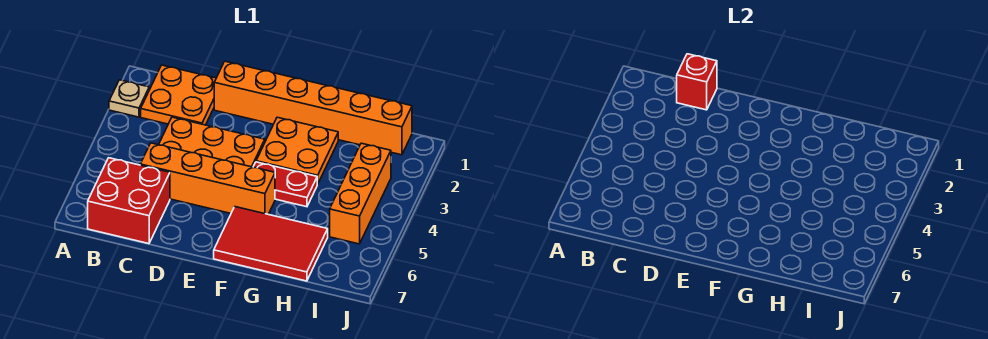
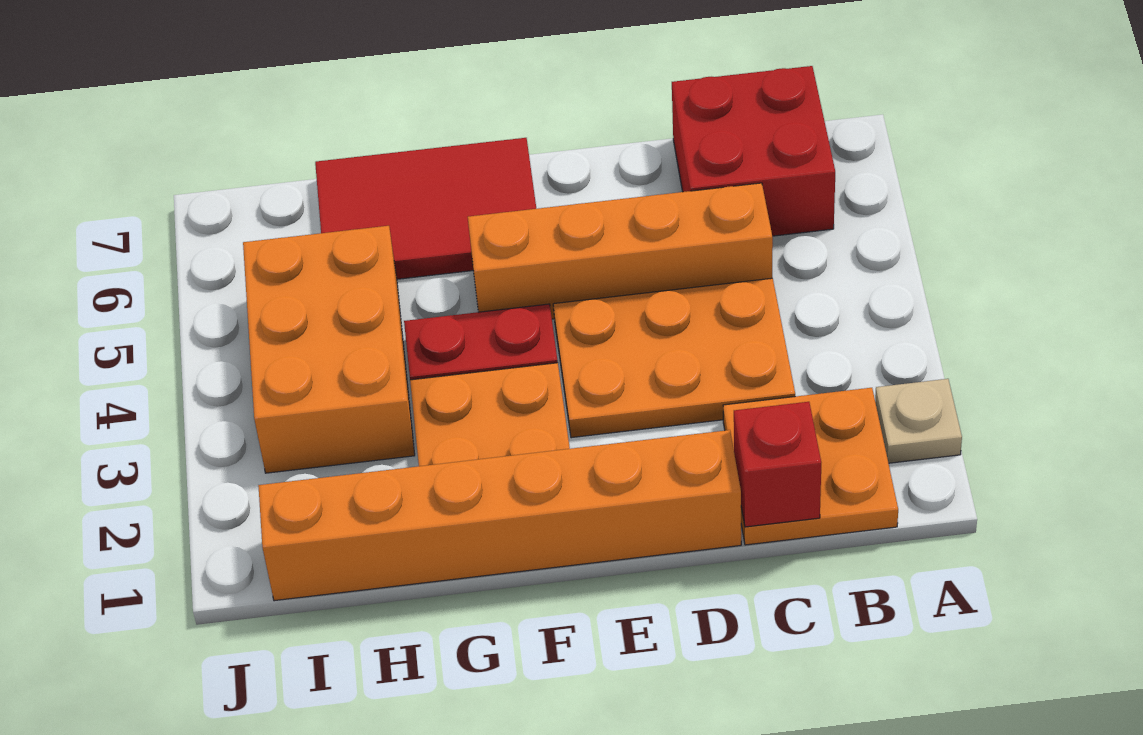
orange 1x3 brick [330,143,391,244] -> orange 2x3 brick [243,226,415,473]

